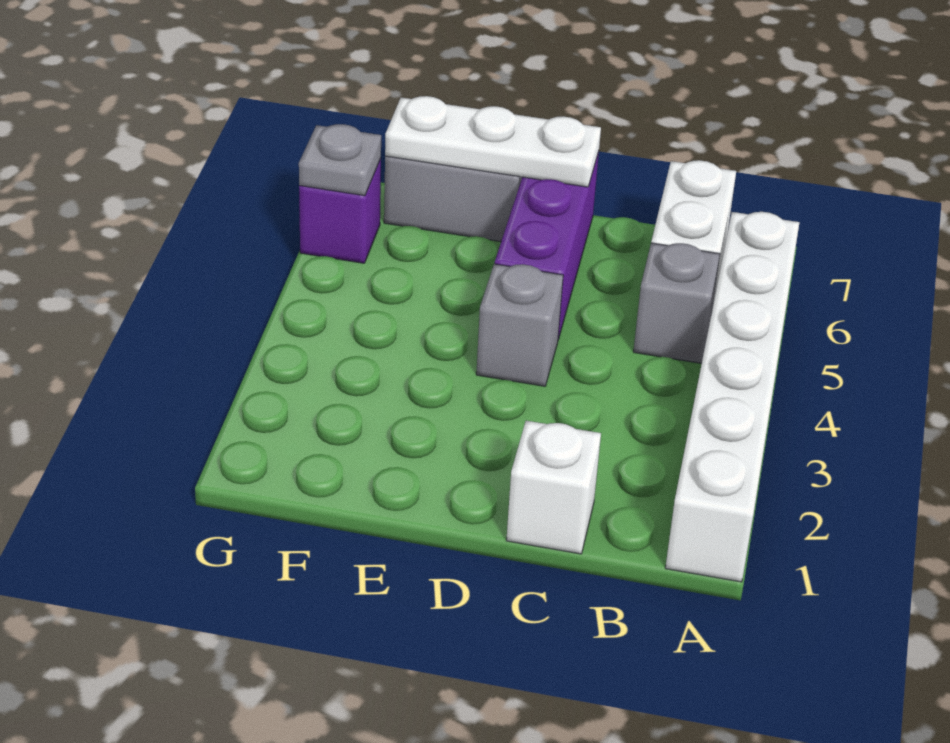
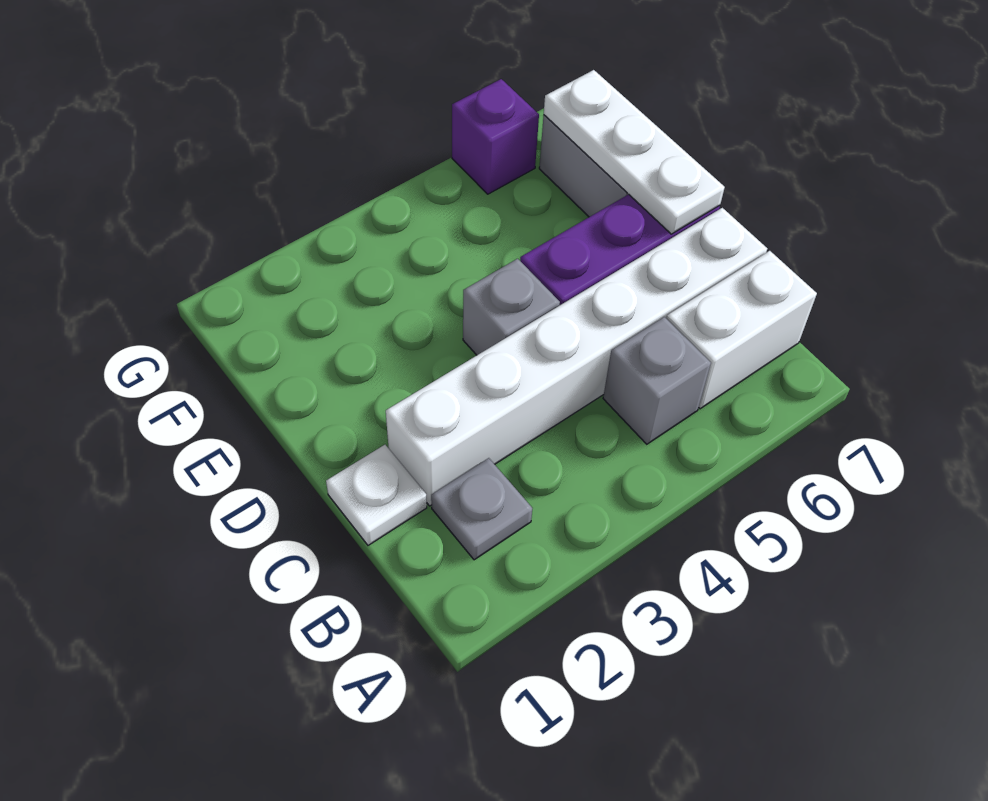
white 1x6 brick [665,212,800,582] -> white 1x6 brick moved to [386,208,767,506]
white 1x1 brick [506,421,601,554] -> white 1x1 plate [326,445,427,545]
grey 1x1 plate [299,124,381,196] -> grey 1x1 plate moved to [431,458,532,560]

